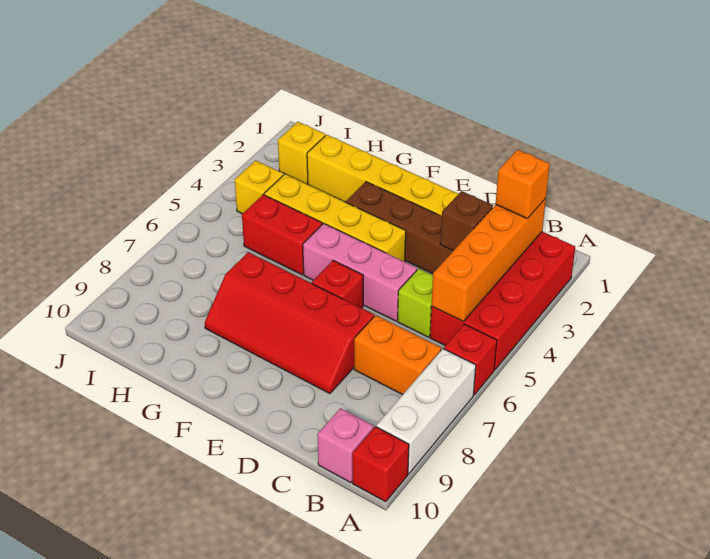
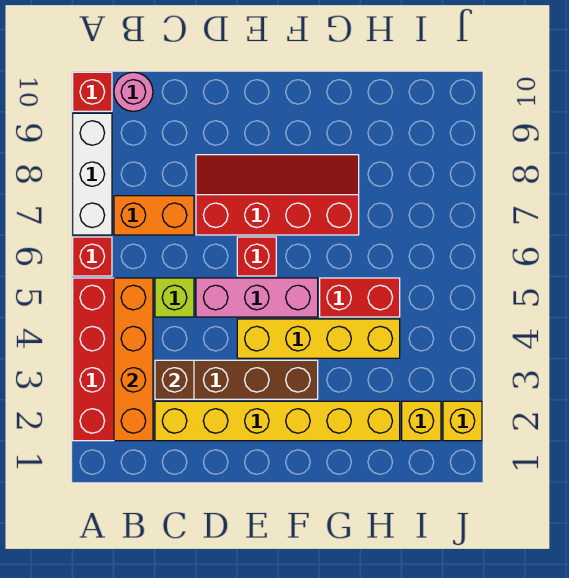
orange 1x1 brick [496,150,550,219] -> none
pink 1x1 brick [317,408,374,483] -> pink 1x1 round brick [114,72,153,111]
yellow 1x1 brick [235,160,283,214] -> yellow 1x1 brick moved to [443,401,482,441]

